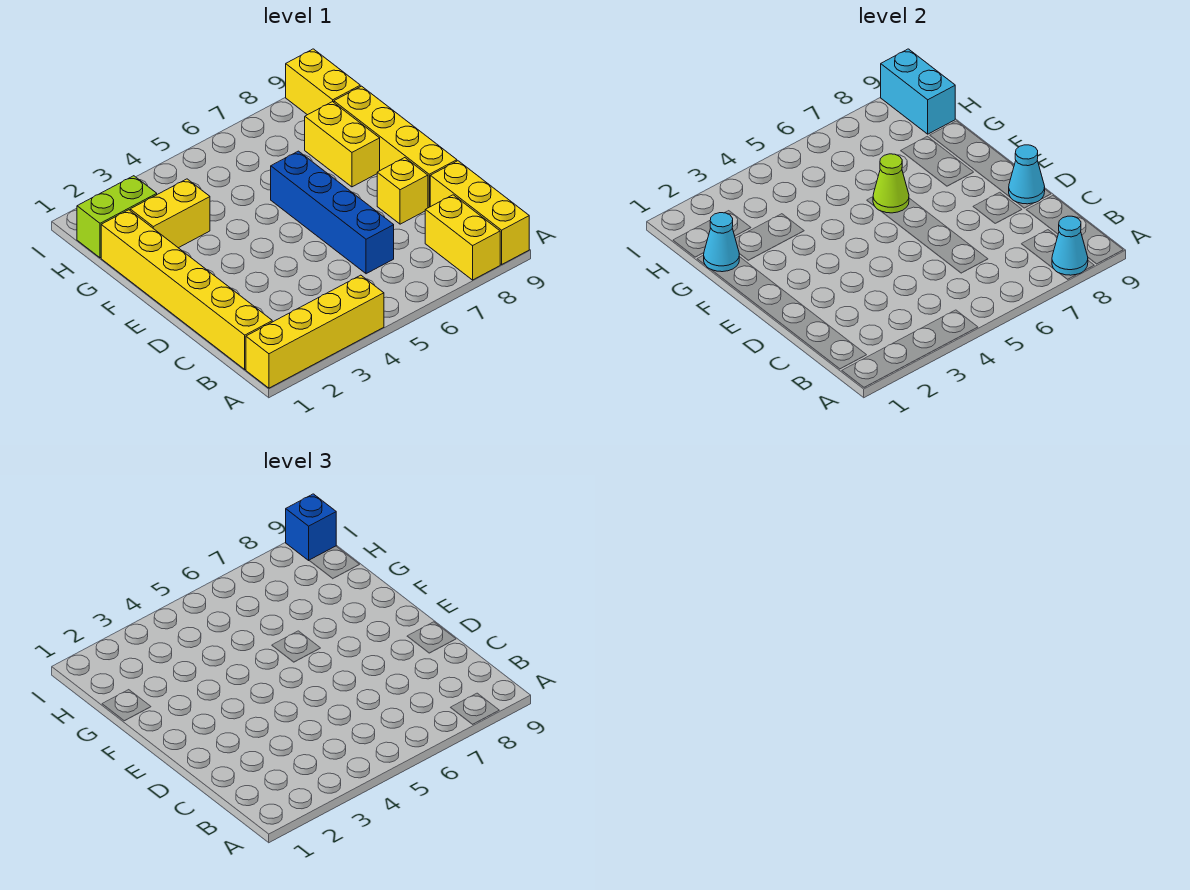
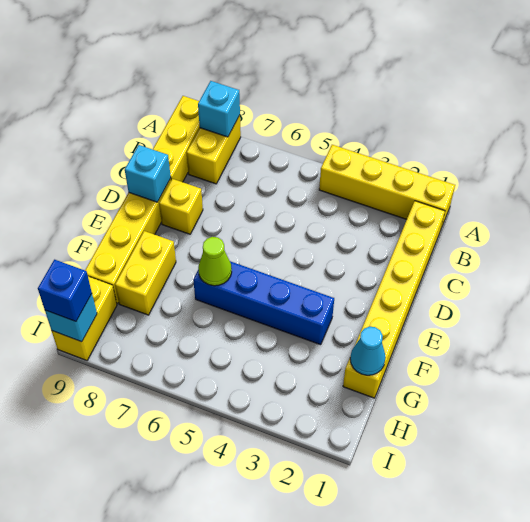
cyan 1x1 cone [1052,216,1088,275] -> cyan 1x1 brick [198,81,240,137]
blue 1x4 brick [271,151,394,274] -> blue 1x4 brick turned to [193,261,334,345]
cyan 1x1 cone [1009,145,1045,204] -> cyan 1x1 brick [125,145,171,202]
yellow 1x2 brick [130,179,210,248] -> none
lime 1x2 brick [77,176,157,258] -> none
cyan 1x2 brick [881,49,955,134] -> cyan 1x1 brick [45,294,97,342]

